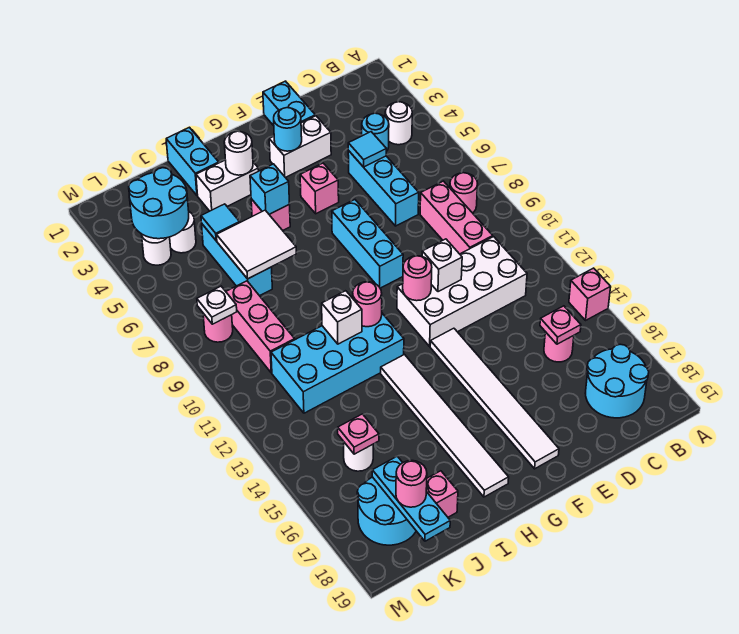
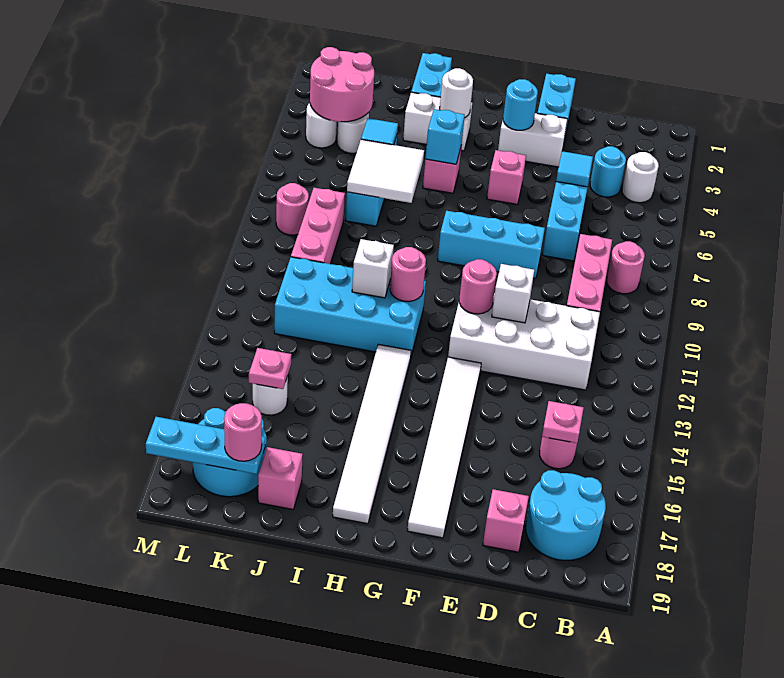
pink 1x1 brick [569,268,611,320] -> pink 1x1 brick moved to [483,489,529,552]
cyan 1x3 brick [332,200,403,288] -> cyan 1x3 brick turned to [438,211,545,278]
cyan 2x2 round brick [129,168,189,239] -> pink 2x2 round brick [310,47,374,122]
cyan 1x3 plate [372,456,450,541] -> cyan 1x3 plate turned to [146,417,265,474]
white 1x1 plate [197,286,237,324] -> none

